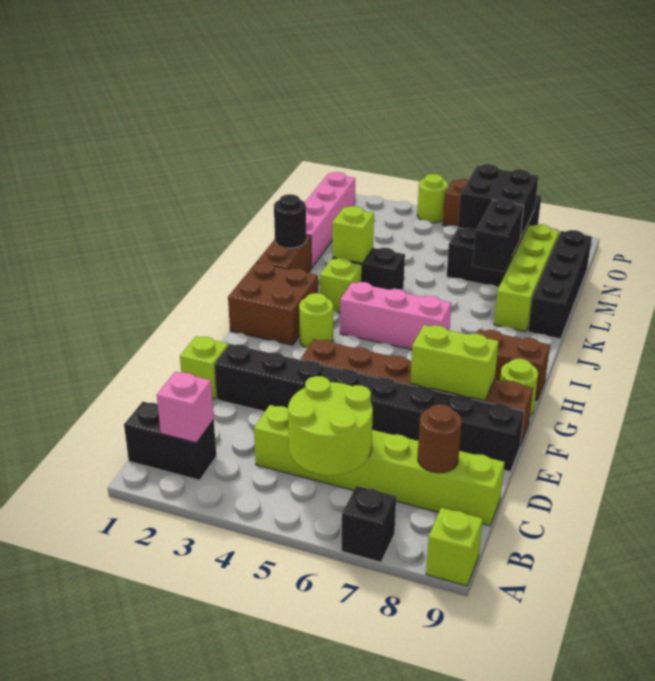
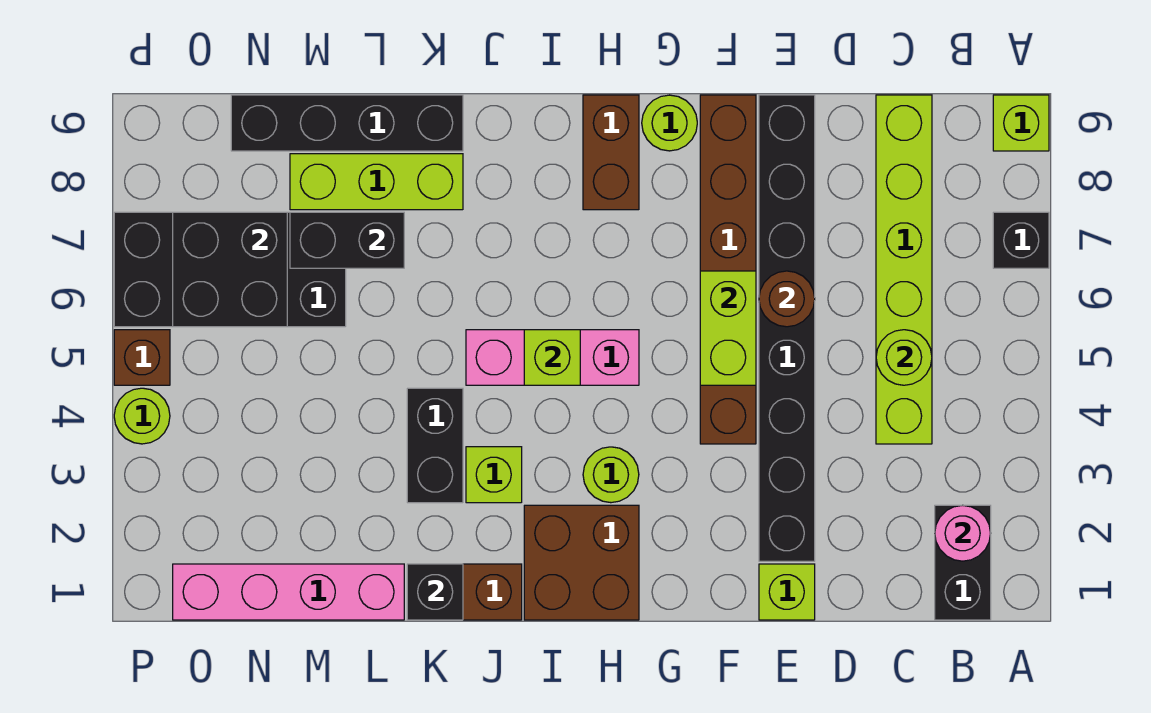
pink 1x1 brick [157,372,214,443] -> pink 1x1 round brick [935,505,991,561]
lime 2x2 round brick [288,376,373,475] -> lime 1x1 round brick [876,330,932,385]
brown 1x1 round brick [418,404,462,473] -> brown 1x1 round brick moved to [759,271,815,327]
lime 1x2 brick [410,325,499,400] -> lime 1x2 brick moved to [700,271,756,385]
pink 1x3 brick [340,282,451,350] -> pink 1x3 brick turned to [466,330,639,385]
black 1x1 round brick [274,194,306,248] -> black 1x1 brick [407,564,463,620]
lime 1x1 brick [332,206,374,263] -> lime 1x1 brick moved to [524,330,580,385]
lime 1x4 brick [494,224,559,332] -> lime 1x3 brick [290,154,463,210]

